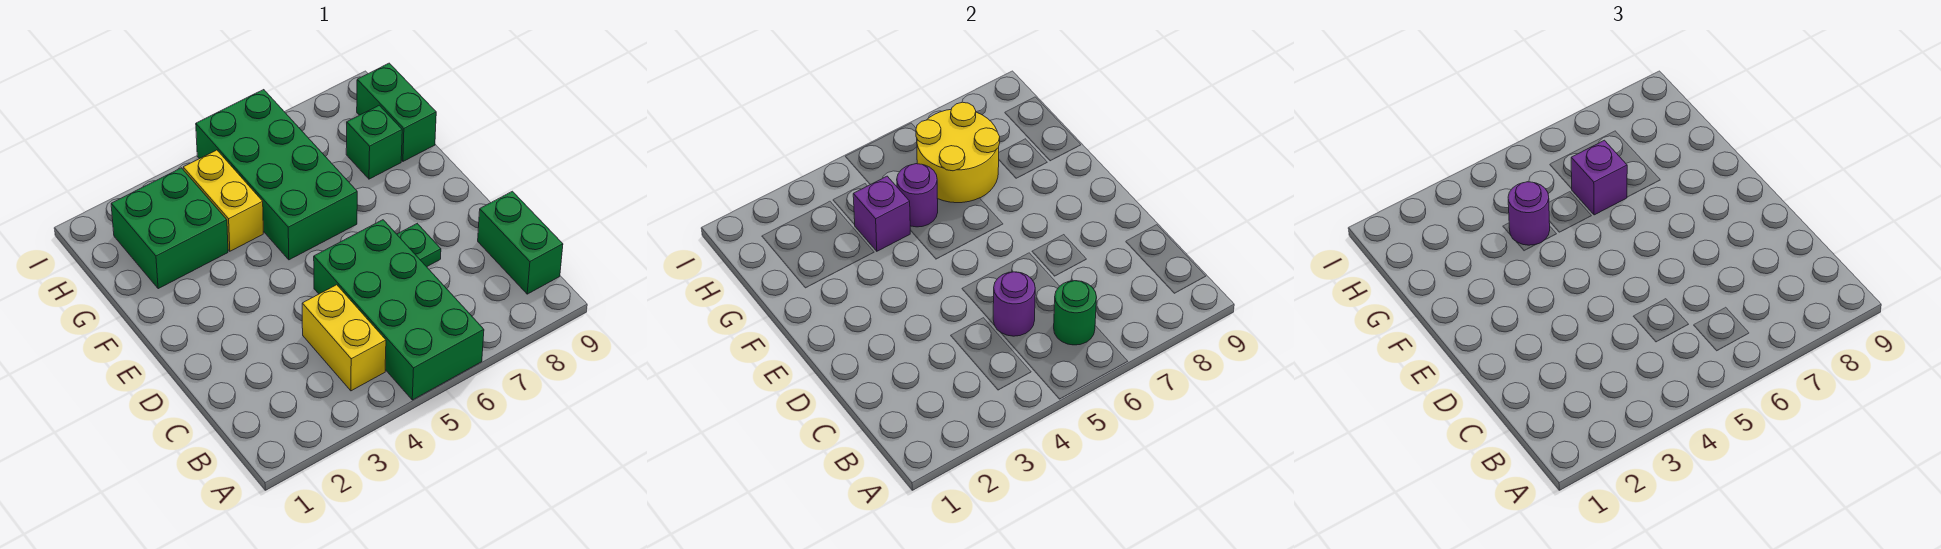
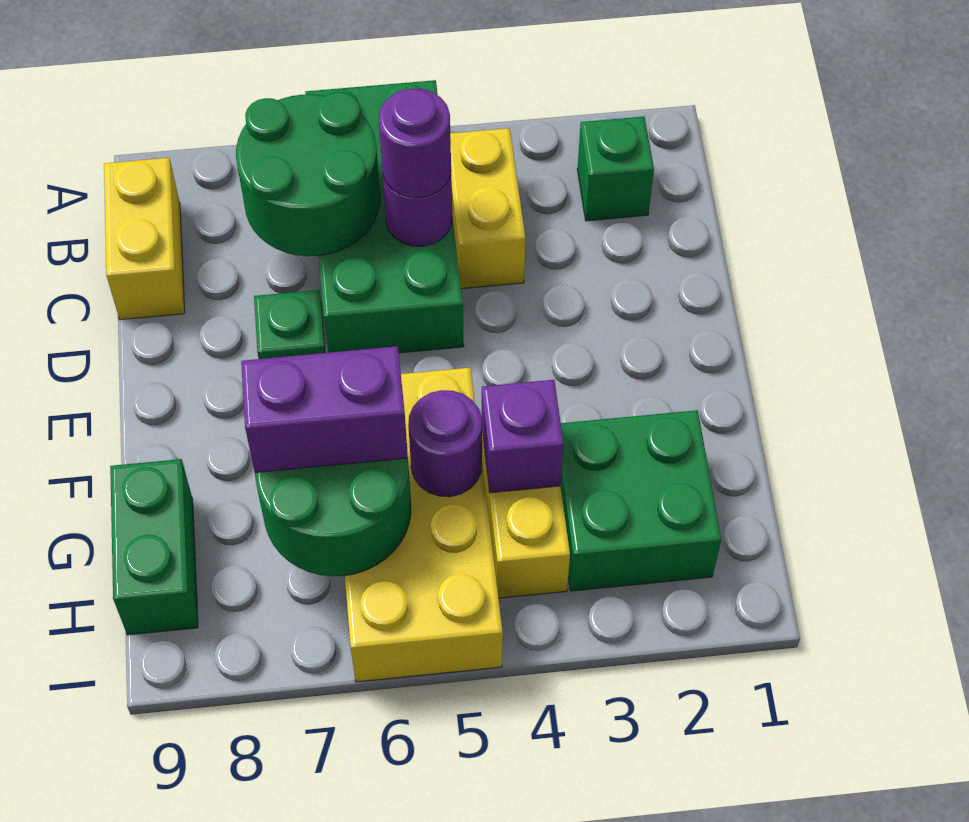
green 1x1 round brick [1054,281,1097,345] -> green 2x2 round brick [236,92,380,256]
green 1x2 brick [478,191,563,294] -> yellow 1x2 brick [104,158,185,320]
green 2x4 brick [196,90,357,260] -> yellow 2x4 brick [345,368,503,682]
purple 1x1 round brick [1508,182,1550,245] -> purple 1x1 round brick moved to [379,89,451,198]
yellow 2x2 round brick [916,102,1000,203] -> green 2x2 round brick [255,458,411,576]
purple 1x1 brick [1571,140,1627,215] -> purple 1x2 brick [241,346,408,473]
green 1x1 brick [346,105,402,179] -> green 1x1 brick moved to [577,116,654,221]

